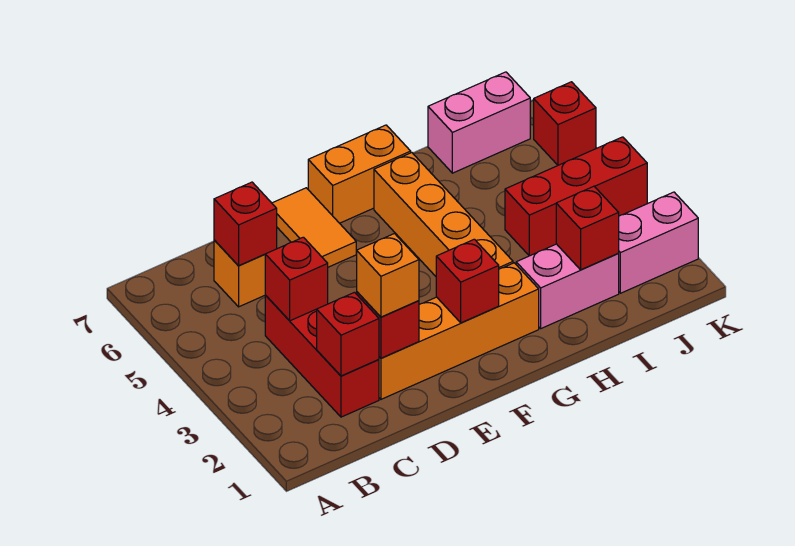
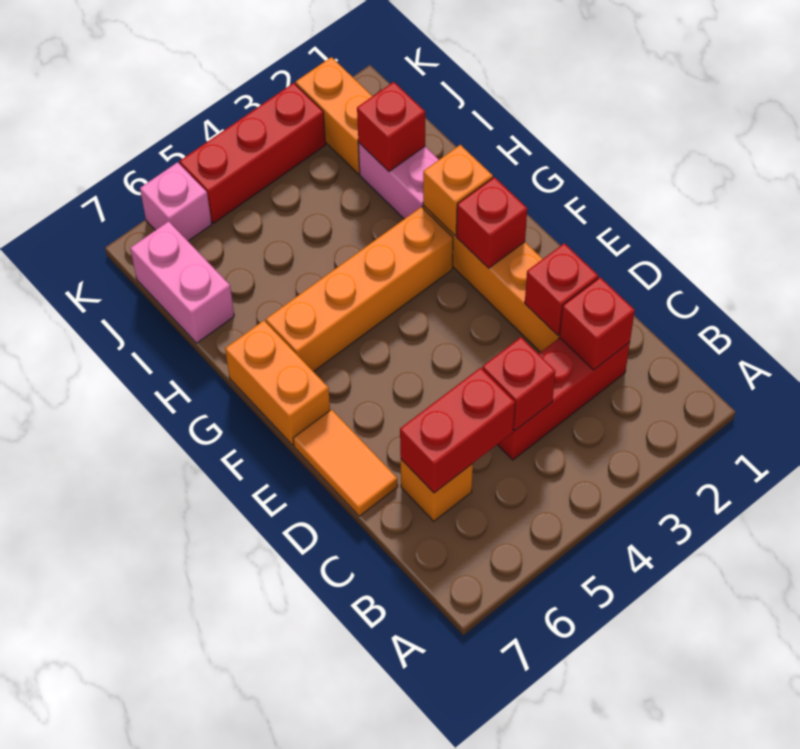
red 1x1 brick [214,182,277,266] -> red 1x2 brick [400,368,515,493]
orange 1x1 brick [357,234,419,317] -> orange 1x1 brick moved to [423,145,493,235]
orange 1x2 tile [272,188,356,267] -> orange 1x2 tile turned to [293,410,398,516]
red 1x3 brick [505,137,647,256] -> red 1x3 brick turned to [180,83,326,223]
pink 1x2 brick [618,192,698,293] -> orange 1x2 brick [296,57,372,174]
red 1x1 brick [534,82,596,165] -> pink 1x1 brick [140,162,212,241]

